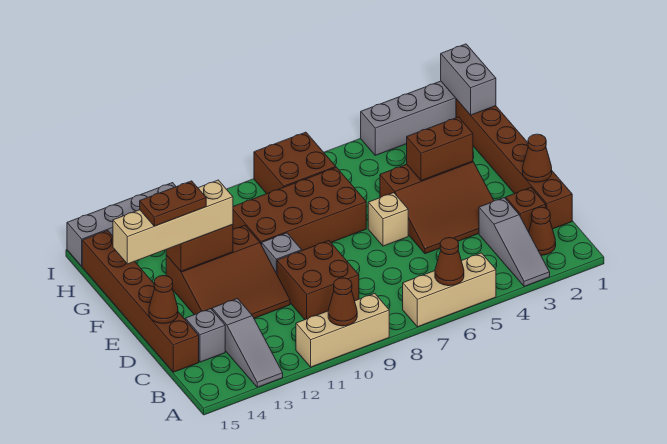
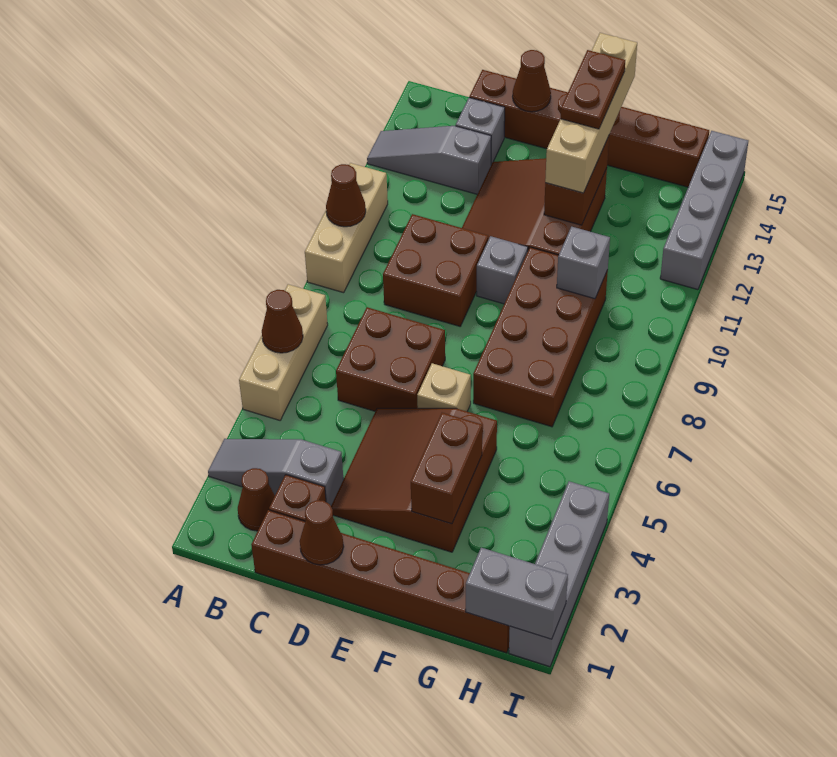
none -> grey 1x1 brick [557,227,610,299]
brown 2x2 brick [254,132,336,194] -> brown 2x2 brick moved to [336,307,445,411]

